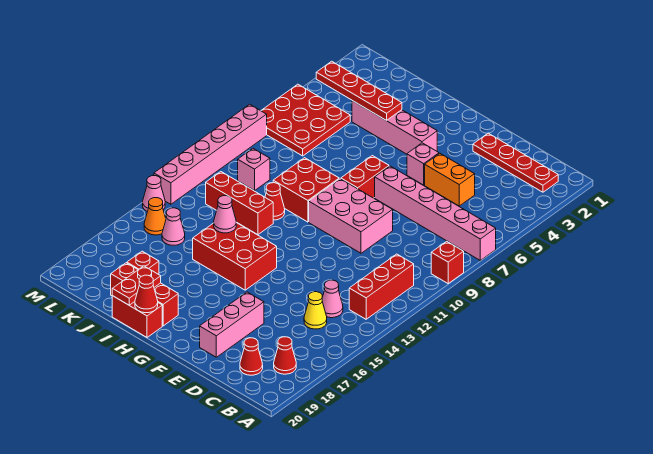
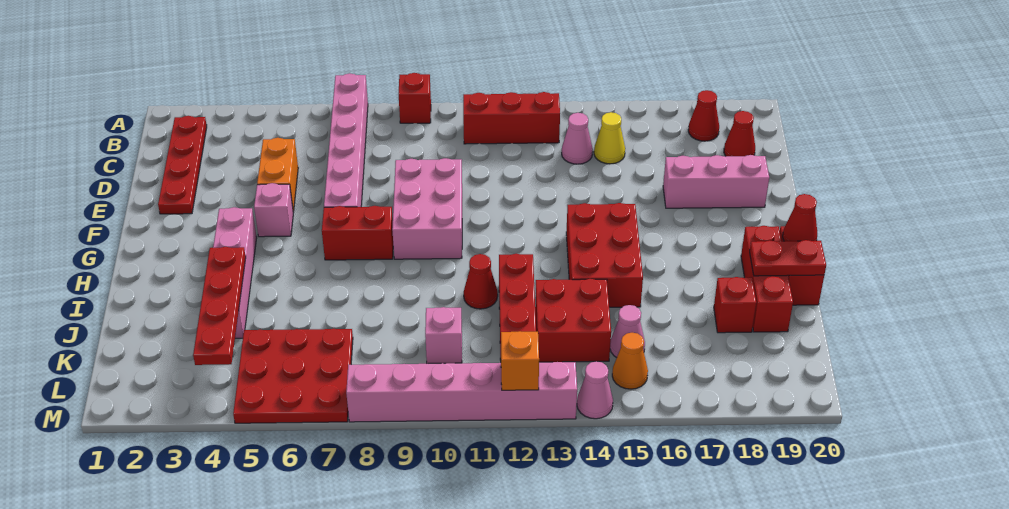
red 2x2 brick [273,158,339,222] -> red 2x2 brick moved to [535,279,611,362]
pink 1x1 cone [214,196,237,233] -> none
none -> orange 1x1 brick [501,331,539,390]

